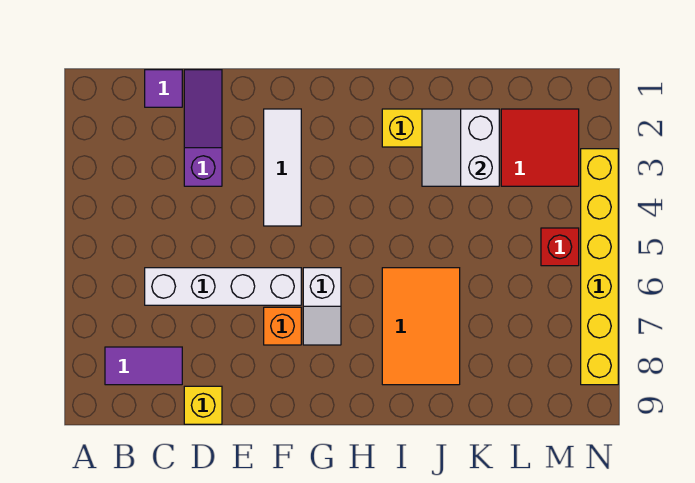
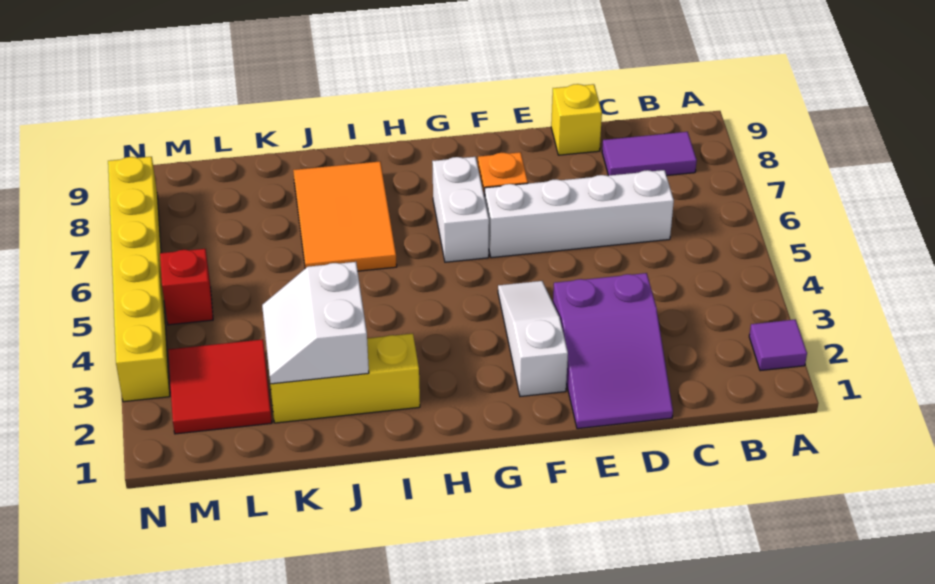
purple 1x1 tile [145,70,182,107] -> purple 1x1 tile moved to [749,319,807,371]
purple 1x3 slope [184,70,222,186] -> purple 2x3 slope [553,273,673,429]
white 1x3 tile [264,109,301,226] -> white 1x3 slope [498,281,568,397]
white 1x2 slope [303,268,341,345] -> white 1x2 brick [432,157,489,262]
white 2x2 slope [422,109,499,186] -> white 2x2 slope turned to [262,262,369,384]

